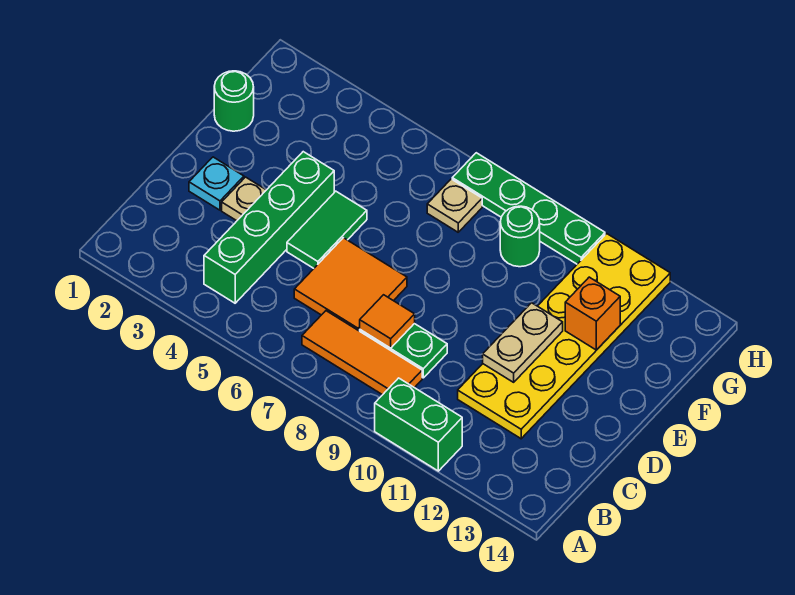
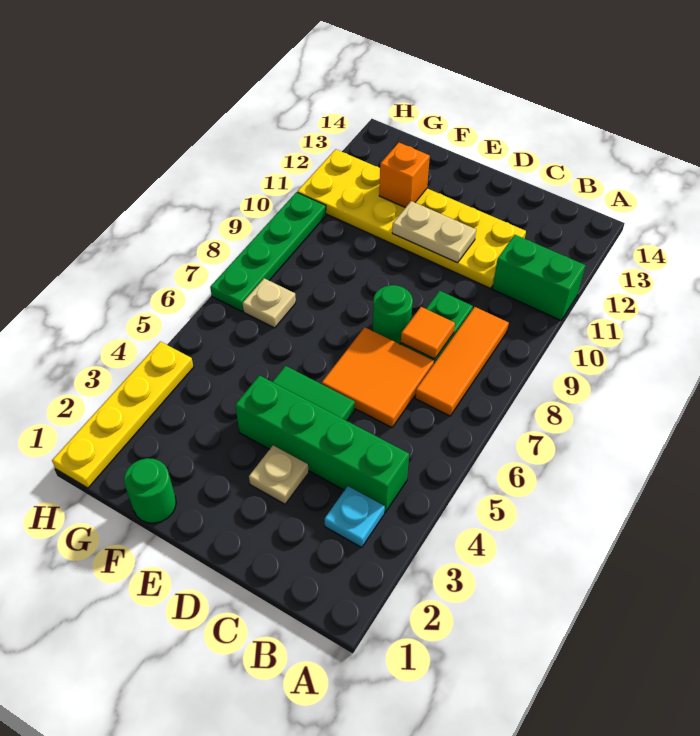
green 1x2 brick [375,378,462,471] -> green 1x2 brick turned to [492,235,585,320]
cyan 1x1 plate [189,157,244,210] -> cyan 1x1 plate moved to [325,486,385,547]
green 1x1 round brick [500,206,540,267] -> green 1x1 round brick moved to [373,285,413,344]
none -> yellow 1x4 plate [52,341,193,488]

